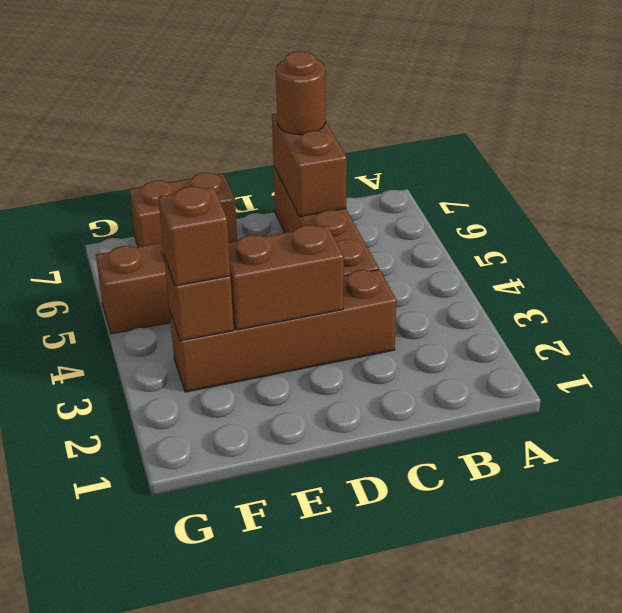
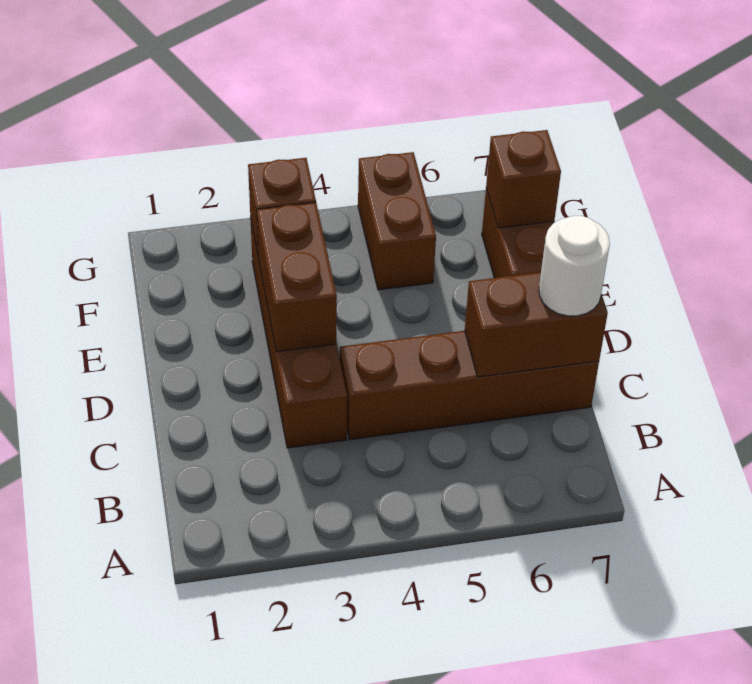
brown 1x1 round brick [276,51,325,135] -> white 1x1 round brick [539,216,610,316]
brown 1x1 brick [158,186,230,286] -> brown 1x1 brick moved to [486,130,561,228]

